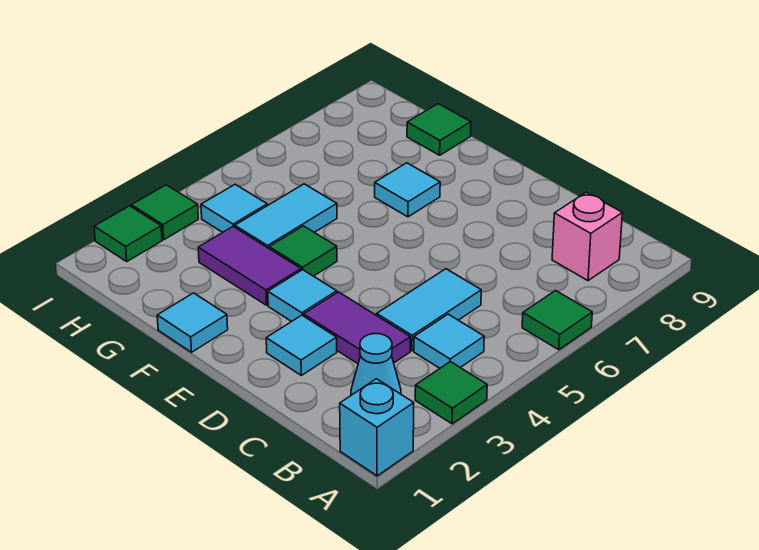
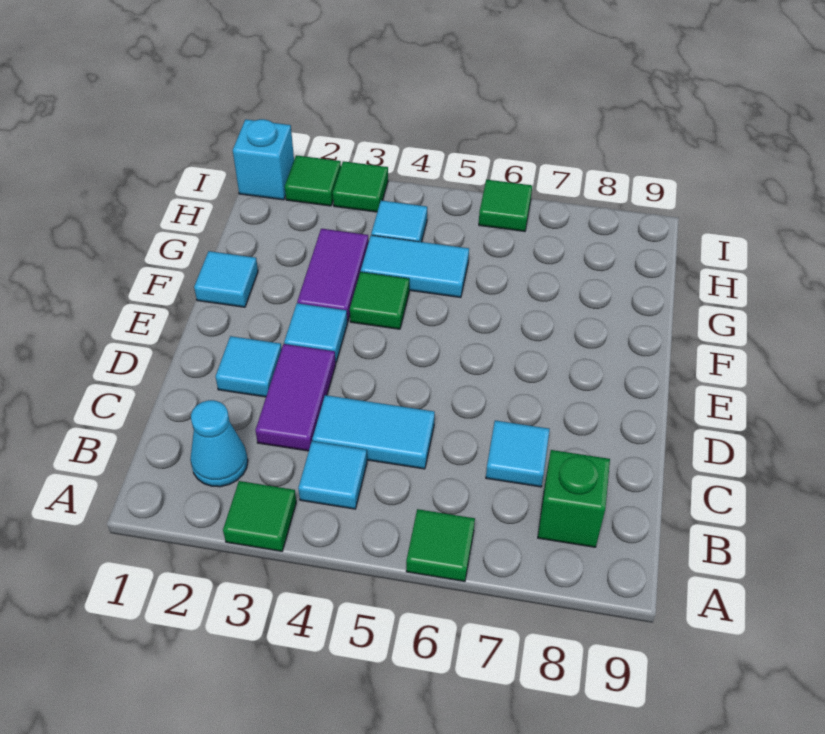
cyan 1x1 brick [340,379,414,476] -> cyan 1x1 brick moved to [233,119,294,200]
pink 1x1 brick [552,192,622,281] -> green 1x1 brick [538,450,610,547]
cyan 1x1 tile [375,163,440,217] -> cyan 1x1 tile moved to [486,420,550,487]
green 1x1 tile [407,104,471,155] -> green 1x1 tile moved to [479,180,532,231]

